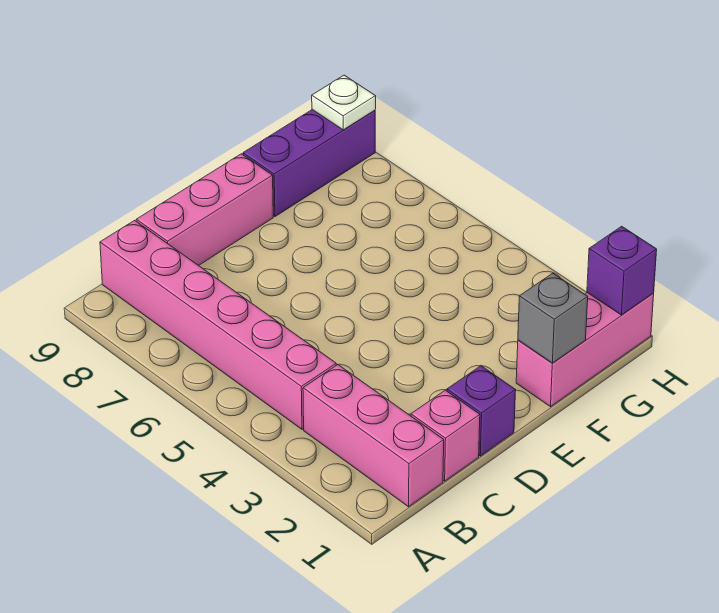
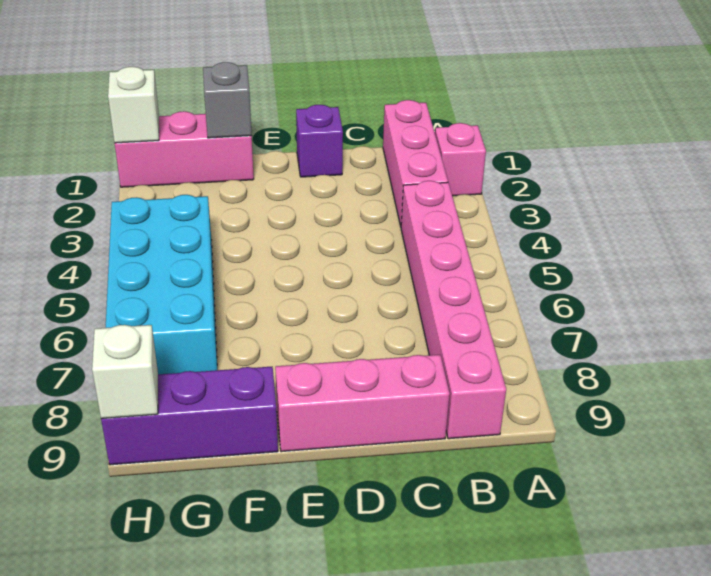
pink 1x1 brick [411,390,480,481] -> pink 1x1 brick moved to [435,123,486,196]
none -> cyan 2x4 brick [106,195,217,374]
purple 1x1 brick [587,226,657,315] -> white 1x1 brick [108,67,159,143]
white 1x1 plate [312,75,376,130] -> white 1x1 brick [92,325,158,419]

